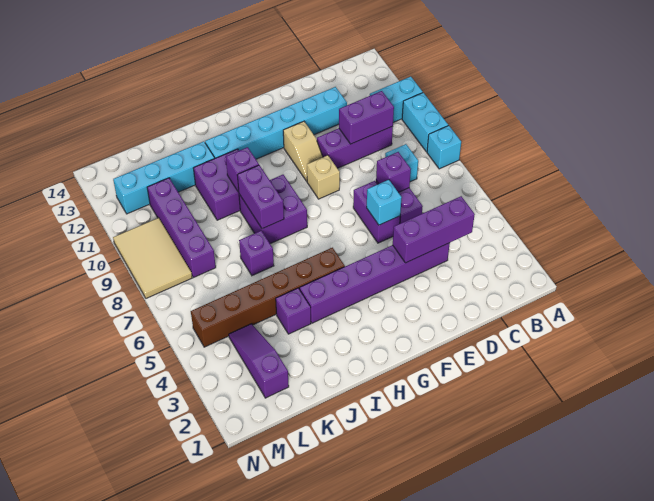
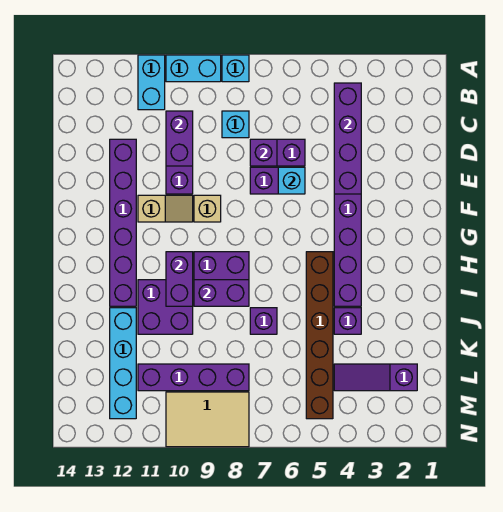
purple 1x3 brick [393,196,475,263] -> purple 1x4 brick [334,83,361,194]
cyan 1x6 brick [205,87,347,159] -> purple 1x6 brick [110,139,136,306]
purple 1x1 brick [226,147,259,192] -> purple 1x2 brick [166,252,193,306]

